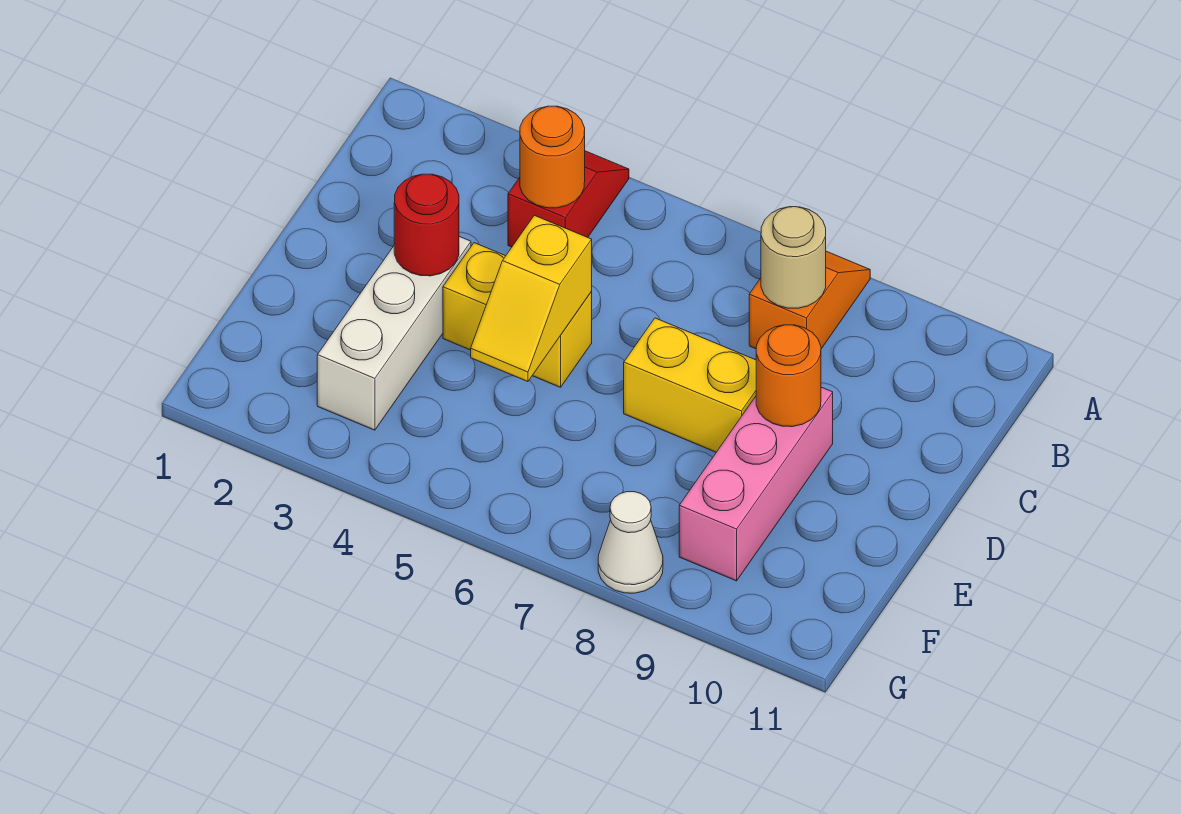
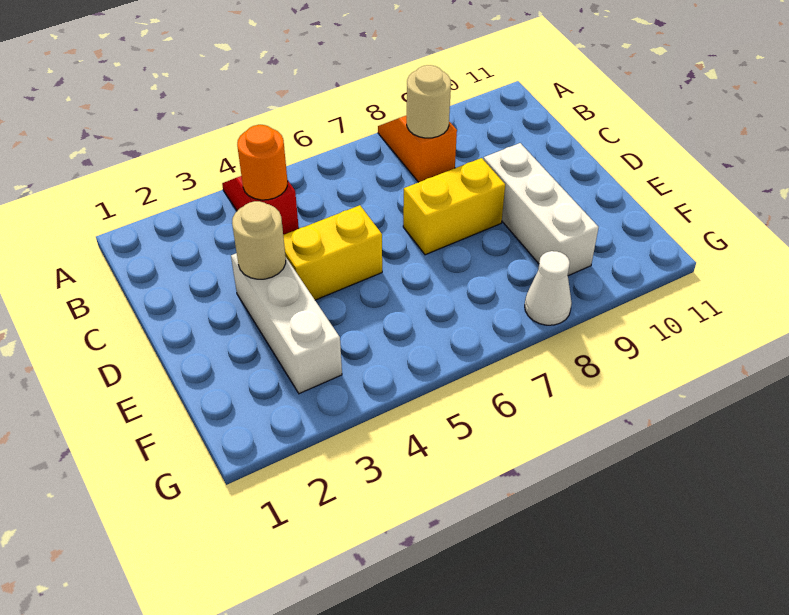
red 1x1 round brick [394,174,459,276] -> tan 1x1 round brick [232,201,286,279]
yellow 1x2 slope [471,215,592,382] -> none
pink 1x3 brick [679,387,833,581] -> white 1x3 brick [483,143,599,276]
orange 1x1 round brick [756,325,821,427] -> none

